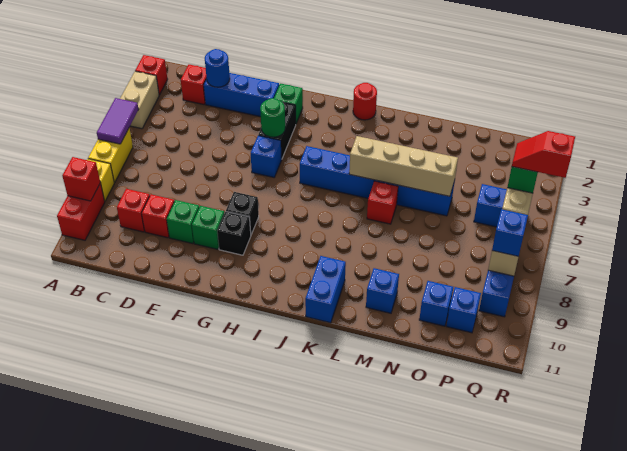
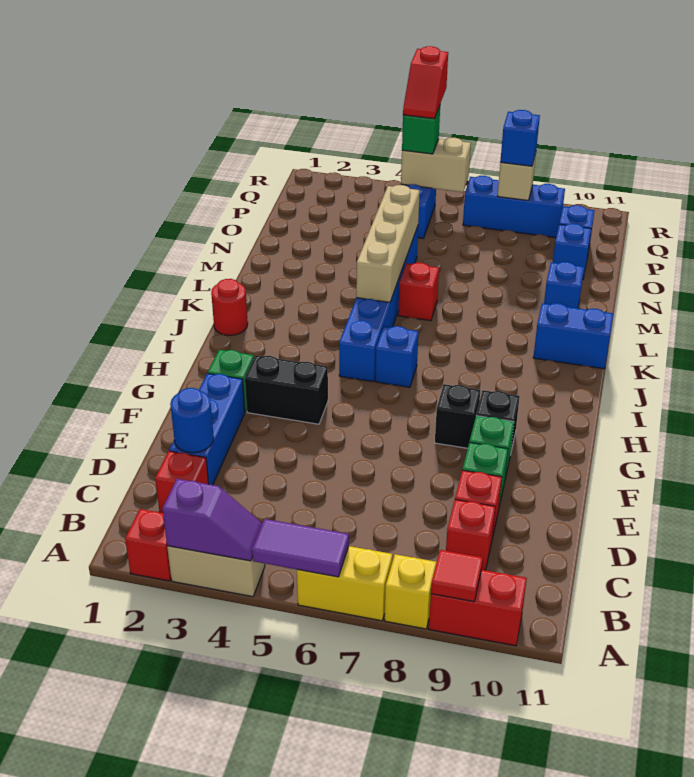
none -> purple 1x2 slope [163,479,262,561]
red 1x1 brick [62,157,100,201] -> red 1x1 tile [431,550,483,602]
green 1x1 round brick [260,98,285,137] -> none
blue 1x1 brick [251,136,282,177] -> blue 1x1 brick moved to [375,326,418,387]

